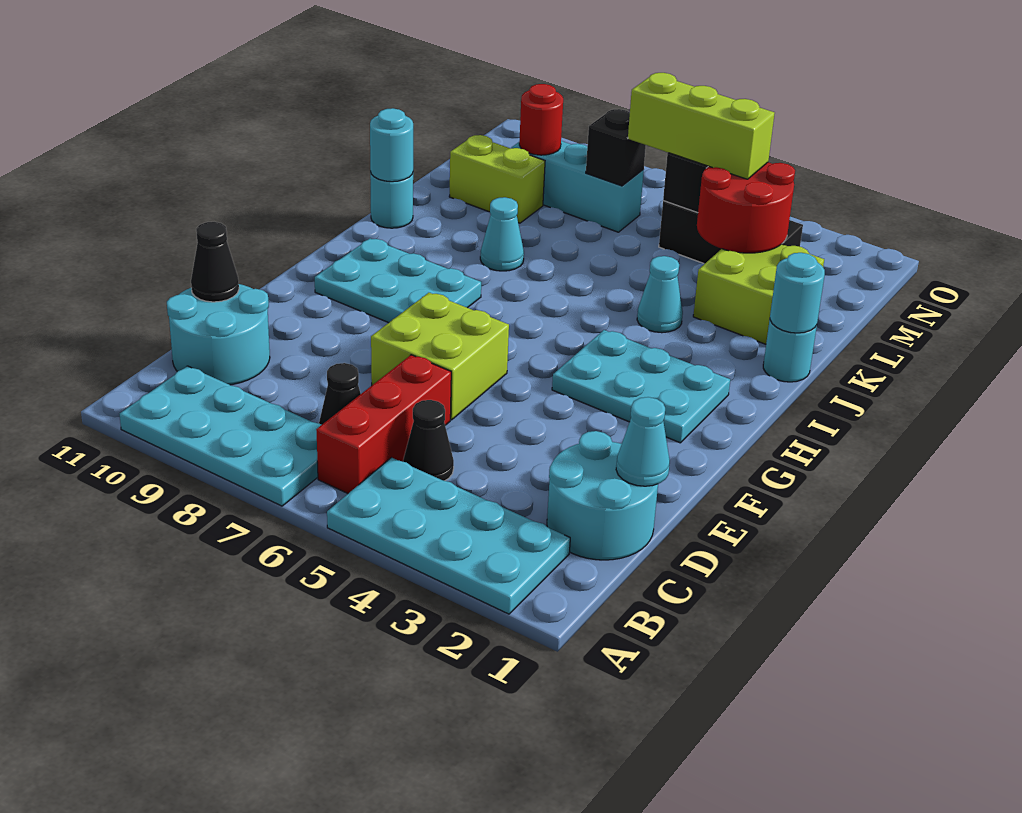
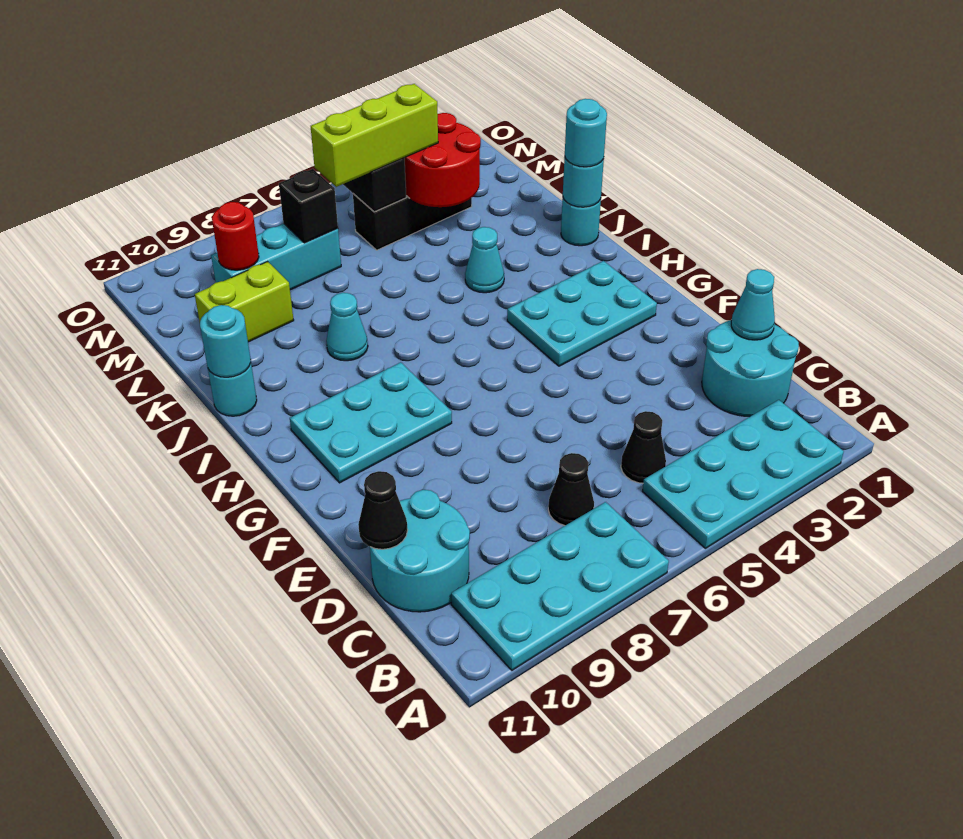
red 1x3 brick [316,355,451,493] -> none
lime 2x2 brick [371,293,509,420] -> none
none -> cyan 1x1 round brick [565,99,607,167]
lime 2x2 brick [693,244,824,344] -> none

